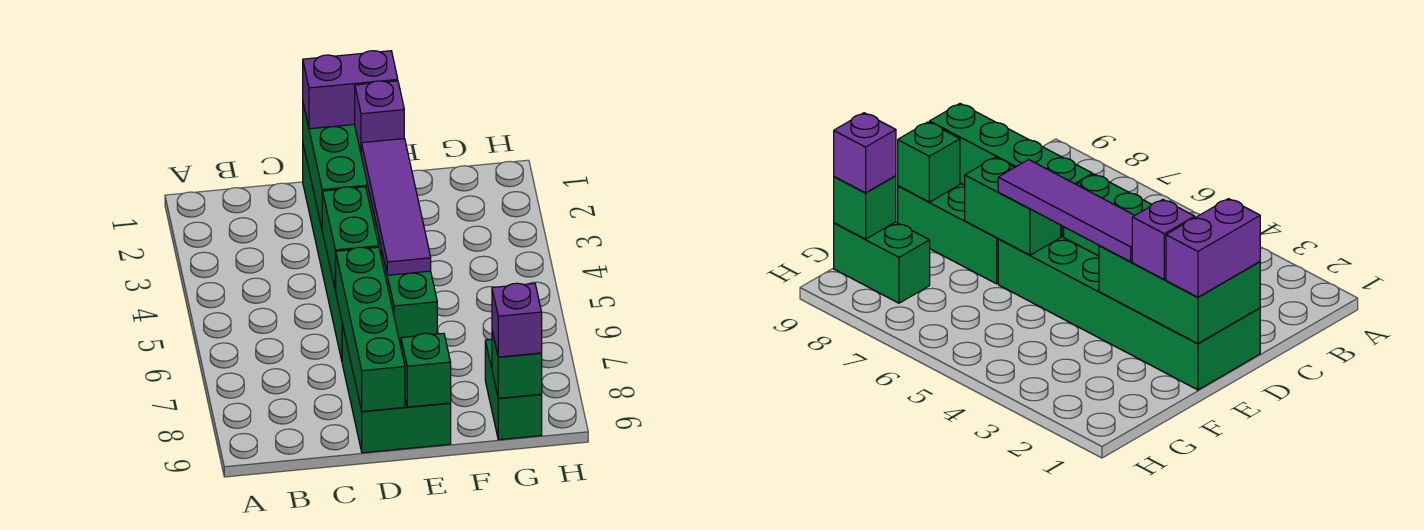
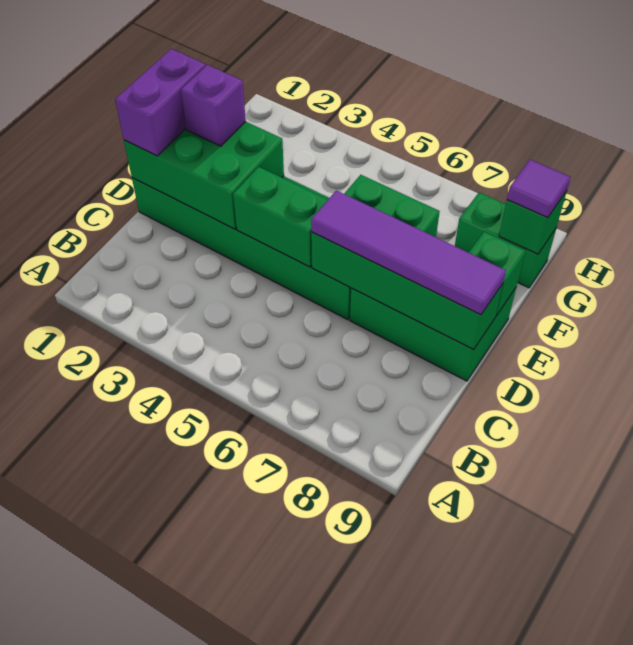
purple 1x4 tile [361,139,431,275] -> purple 1x4 tile moved to [311,191,506,315]
purple 1x1 brick [492,283,542,357] -> purple 1x1 tile [507,160,571,218]

